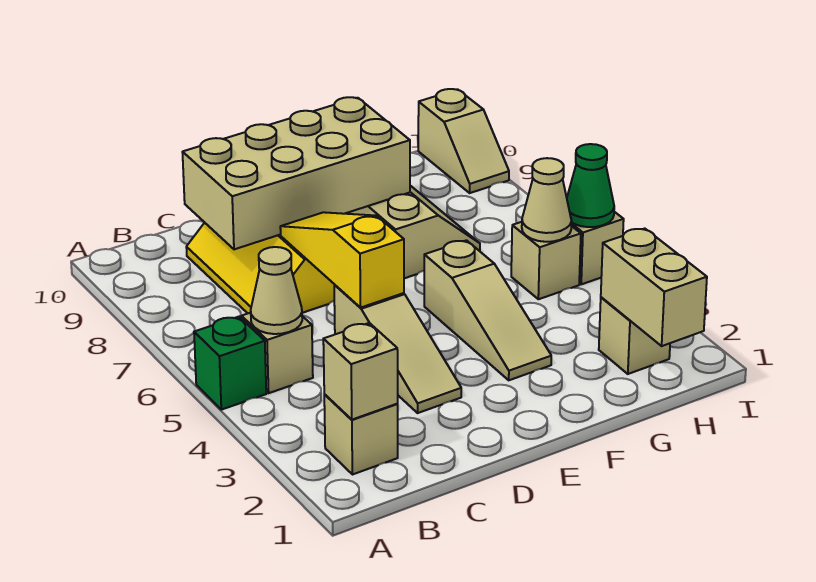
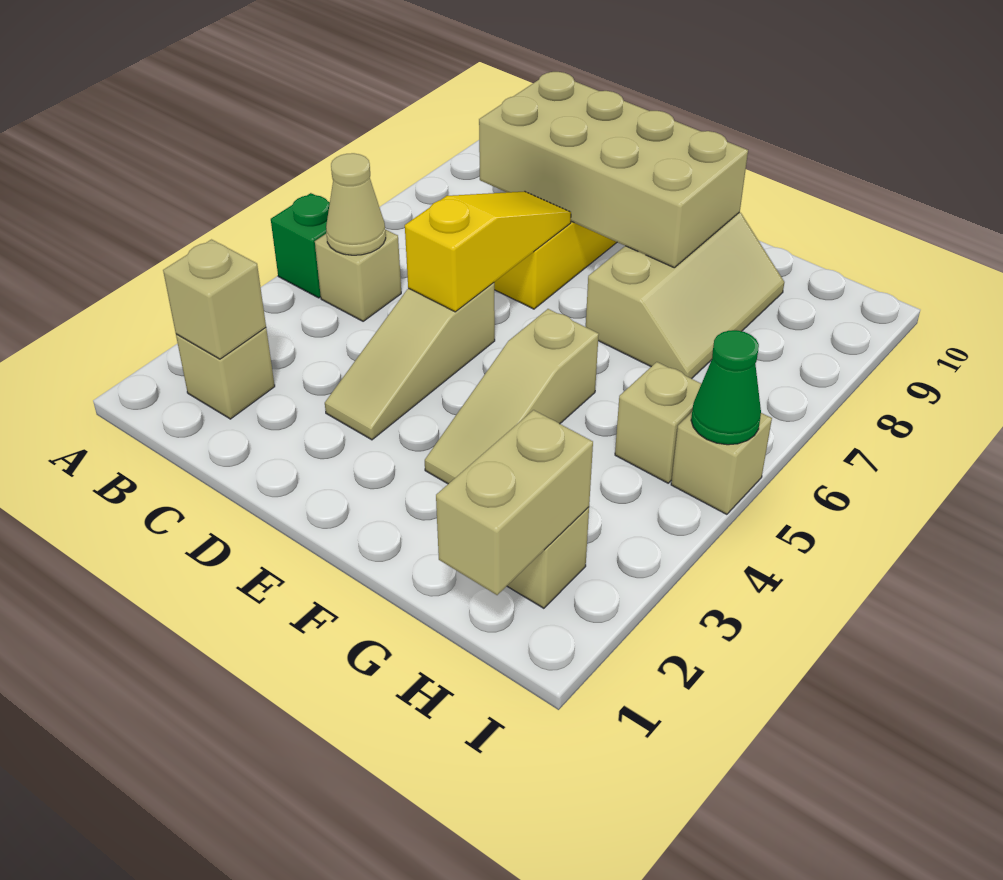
tan 1x1 cone [522,158,571,242] -> none
tan 1x2 slope [418,89,509,193] -> none

